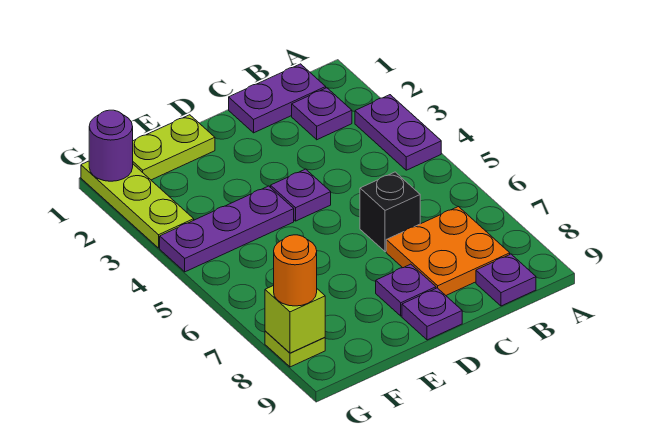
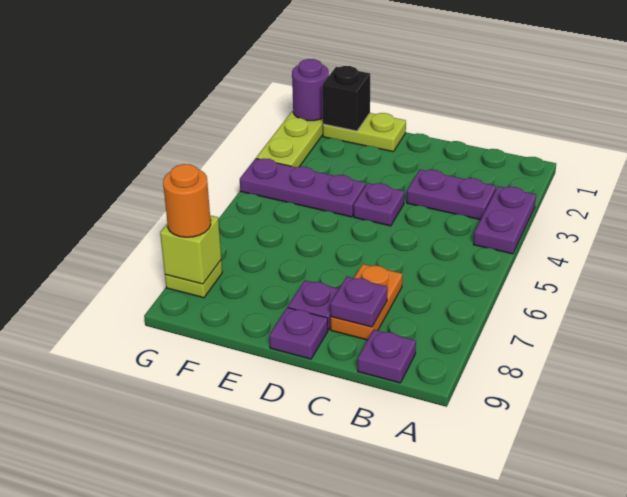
purple 1x2 plate [229,64,326,133] -> purple 1x2 plate moved to [407,170,496,220]
purple 1x1 plate [292,88,352,140] -> purple 1x1 plate moved to [330,276,388,327]
orange 2x2 plate [386,207,510,295] -> orange 1x2 plate [331,264,402,340]
black 1x1 brick [360,172,420,252] -> black 1x1 brick moved to [322,66,370,131]

